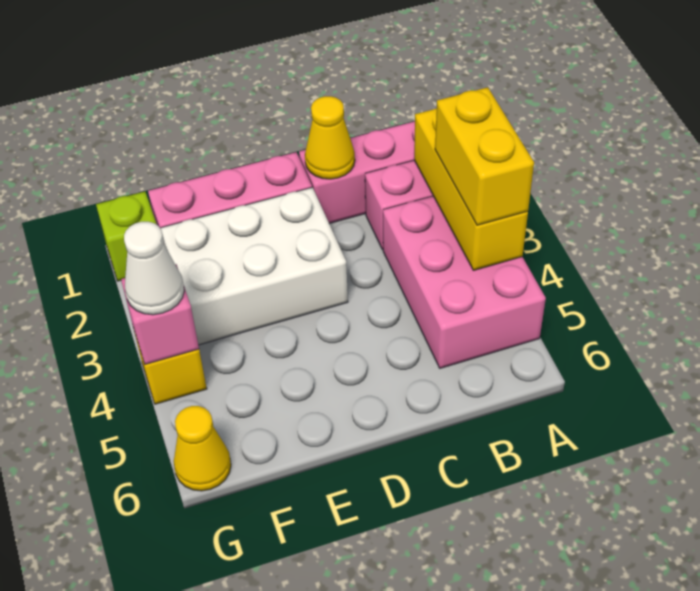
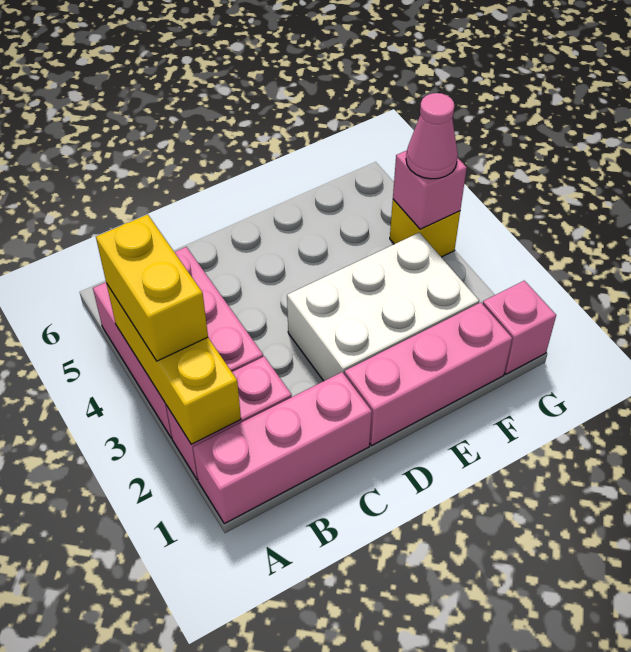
yellow 1x1 cone [305,96,355,179] -> none
lime 1x1 brick [96,192,157,281] -> pink 1x1 brick [483,281,556,374]
white 1x1 cone [124,222,184,315] -> pink 1x1 cone [406,93,458,179]
yellow 1x1 cone [174,406,231,491] -> none

